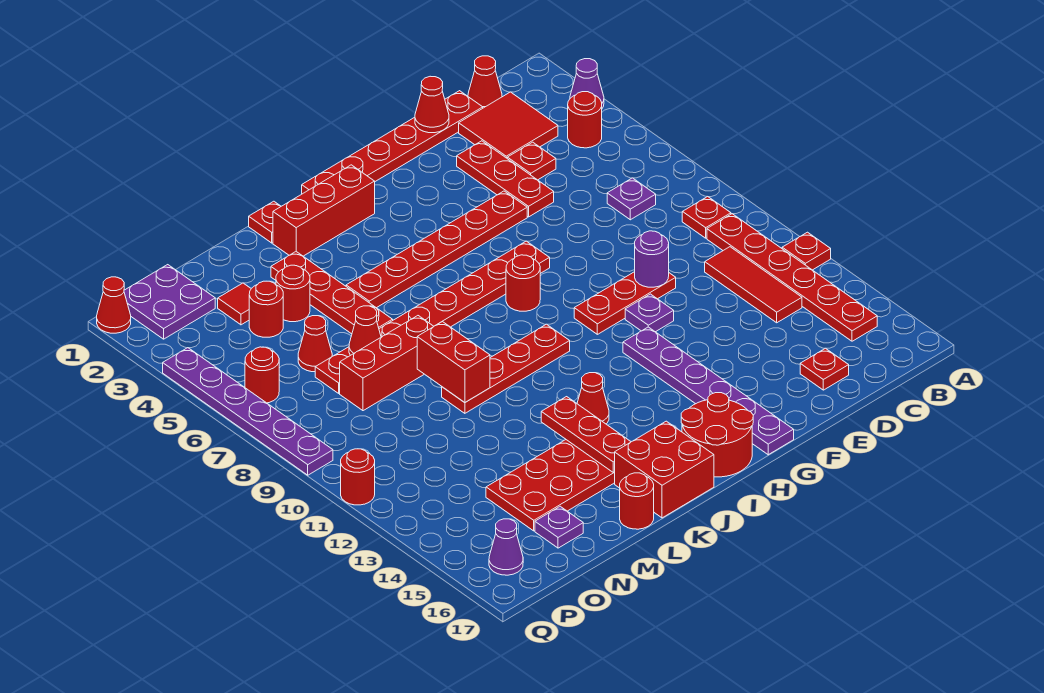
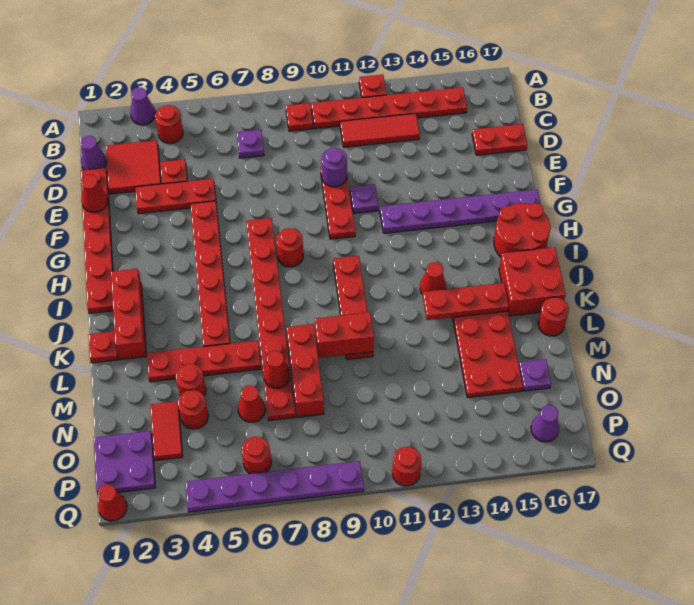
red 1x1 cone [468,56,502,108] -> purple 1x1 cone [81,136,107,170]
red 1x1 plate [800,348,849,390] -> red 1x2 plate [472,124,527,155]
red 1x1 tile [218,283,251,325] -> red 1x2 tile [150,401,183,461]

